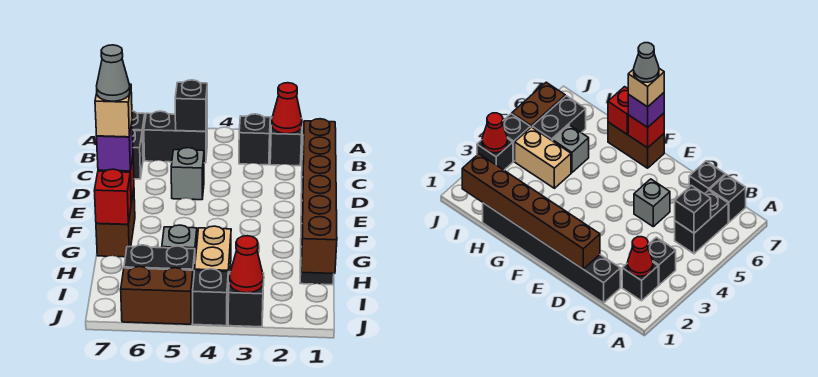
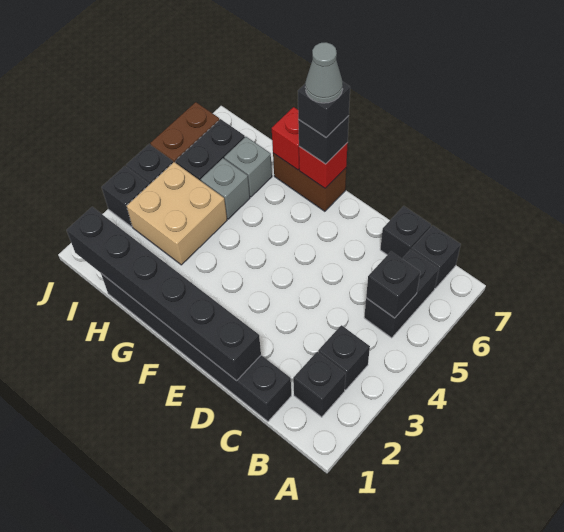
red 1x1 cone [272,83,302,134] -> none
brown 1x6 brick [301,119,337,274] -> black 1x6 brick [67,207,261,381]
grey 1x1 brick [171,148,204,200] -> grey 1x1 brick moved to [224,137,272,197]
purple 1x1 brick [97,124,133,171] -> black 1x1 brick [298,116,349,164]
tan 1x1 brick [95,84,132,137] -> black 1x1 brick [298,82,350,137]
tan 1x2 brick [195,226,231,297] -> tan 2x2 brick [127,162,227,265]
red 1x1 cone [229,236,264,293] -> none

